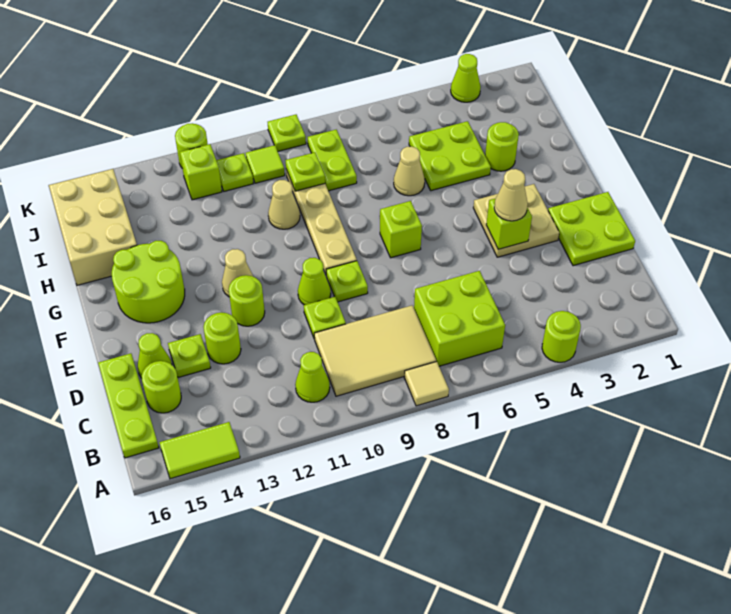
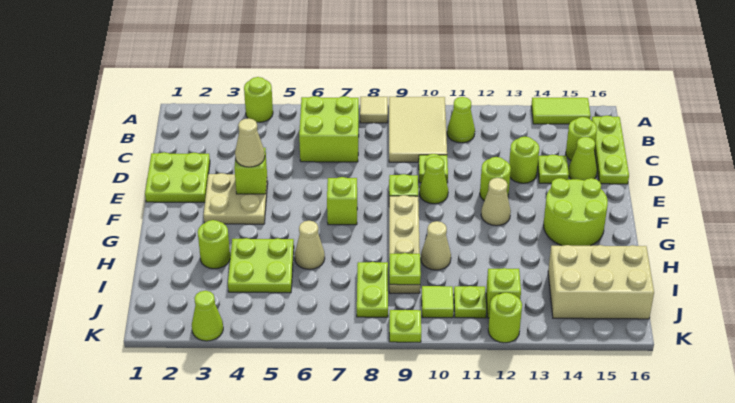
tan 2x3 tile [314,305,436,396] -> tan 2x3 tile turned to [389,97,447,162]
tan 2x3 brick [49,169,137,285] -> tan 2x3 brick turned to [548,245,654,319]

